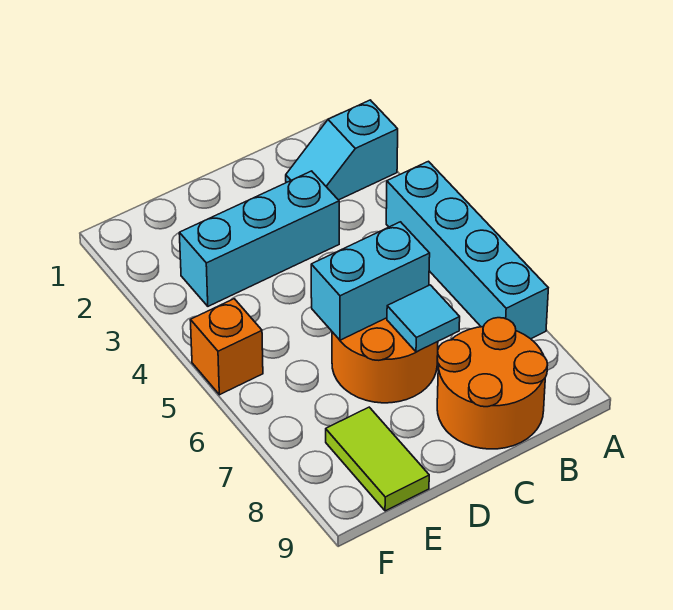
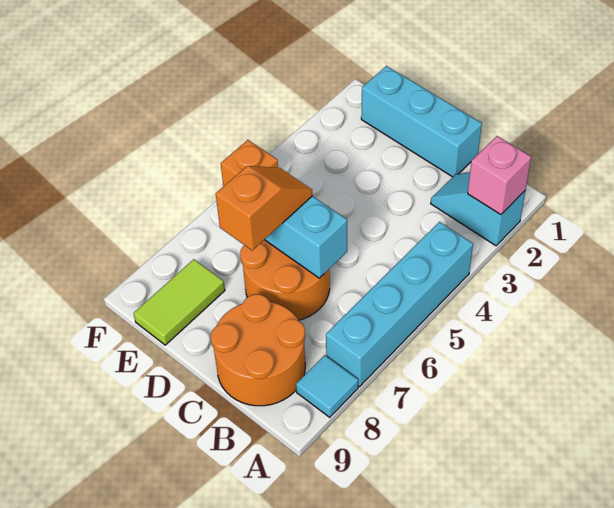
none -> pink 1x1 brick [468,136,531,215]
cyan 1x3 brick [179,171,339,306] -> cyan 1x3 brick moved to [361,66,482,177]
cyan 1x1 tile [387,285,460,352] -> cyan 1x1 tile moved to [296,355,358,417]
none -> orange 1x2 slope [216,166,312,250]

